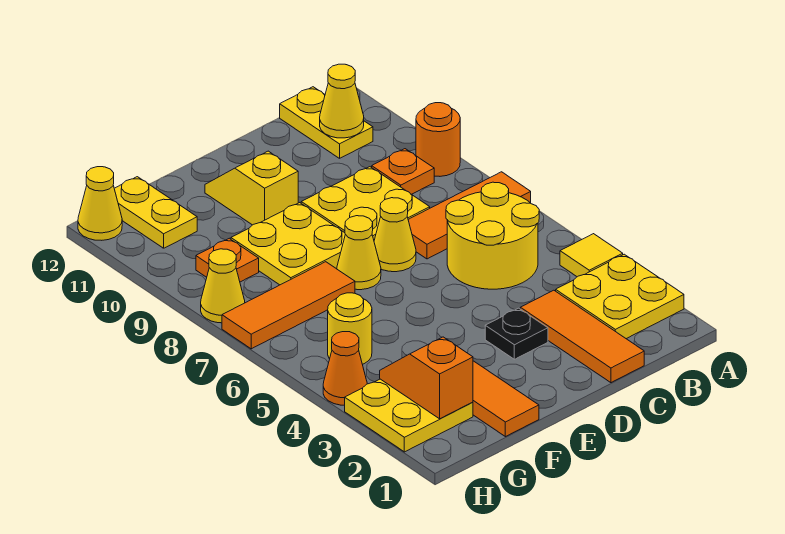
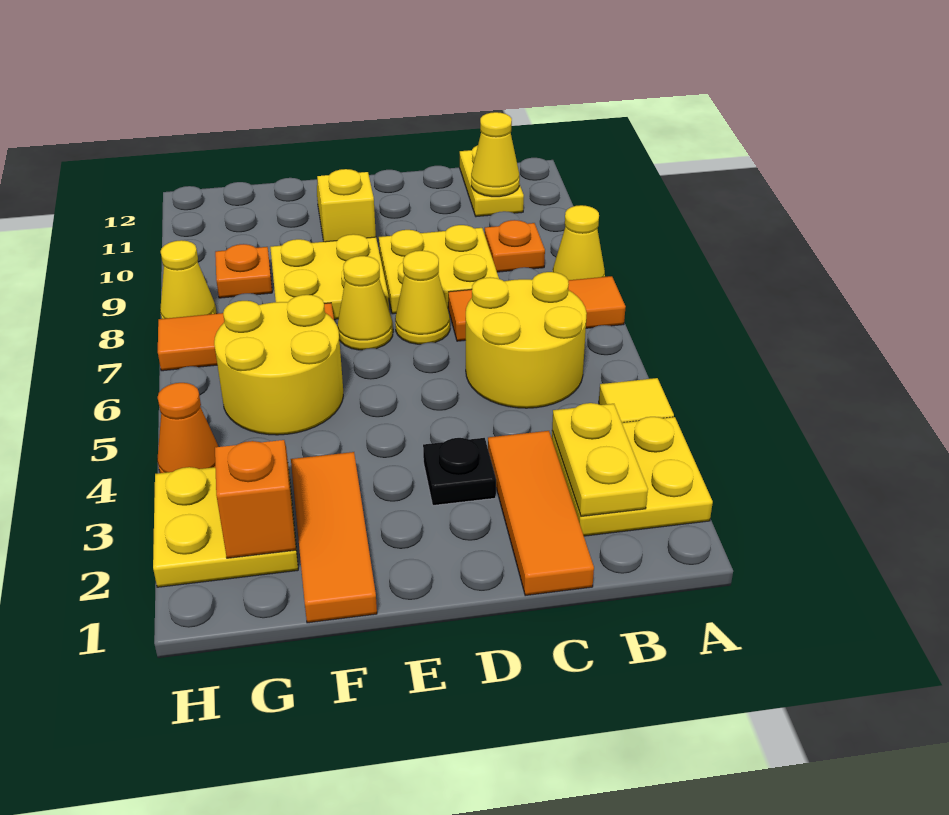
orange 1x1 round brick [416,103,460,176] -> none
yellow 1x1 round brick [328,293,372,364] -> yellow 2x2 round brick [214,295,343,435]
yellow 1x2 plate [114,177,197,248] -> yellow 1x2 plate moved to [552,403,648,516]
yellow 1x1 cone [78,167,122,240] -> yellow 1x1 cone moved to [553,205,605,280]

